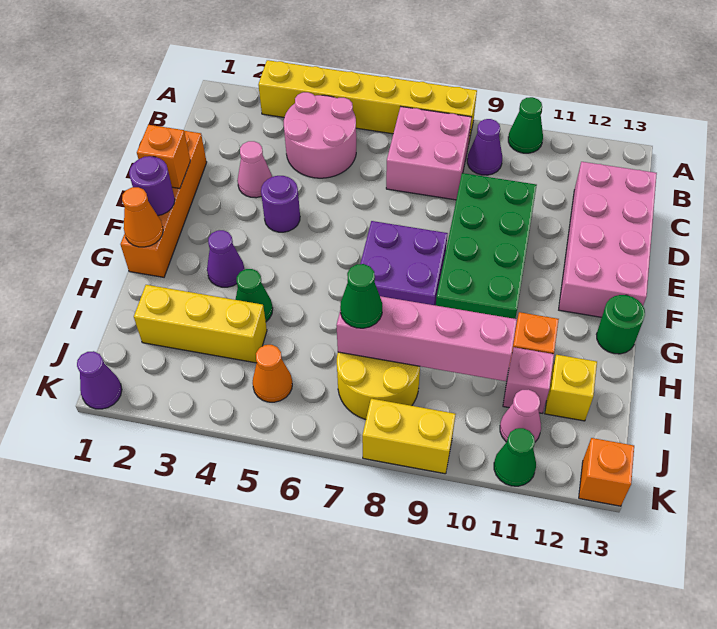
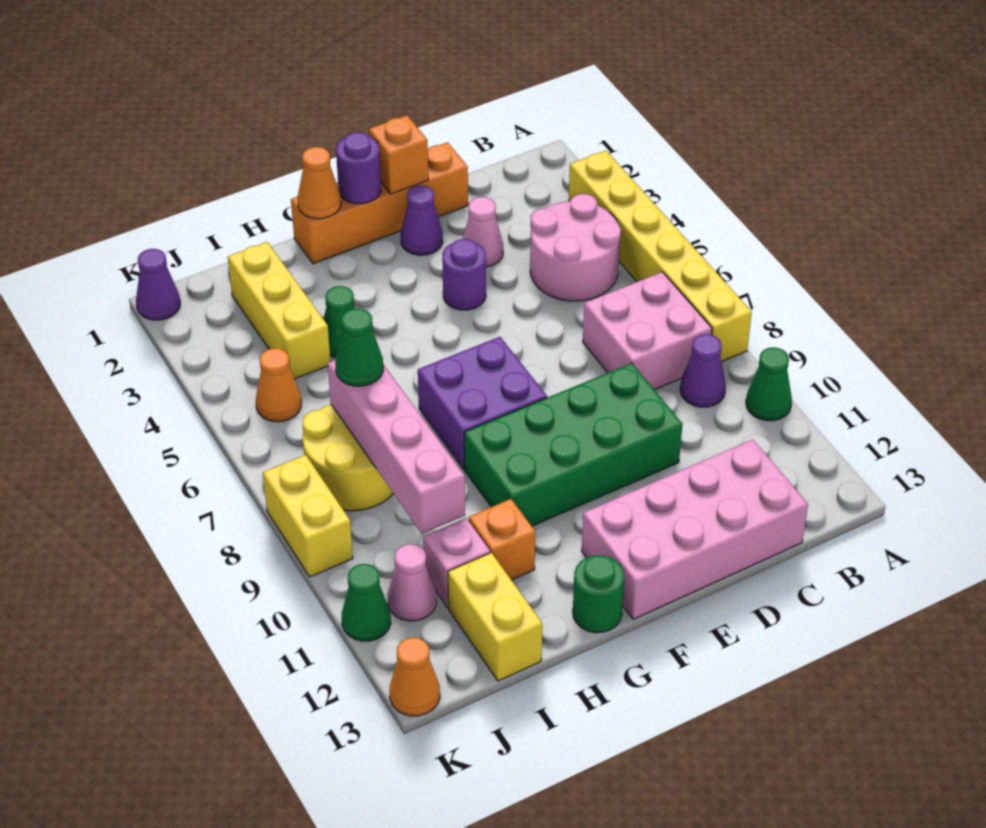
purple 1x1 cone [207,230,244,287] -> purple 1x1 cone moved to [401,185,443,255]
yellow 1x1 brick [545,355,597,421] -> yellow 1x2 brick [448,553,542,681]
orange 1x1 brick [579,438,634,506] -> orange 1x1 cone [390,637,440,716]

